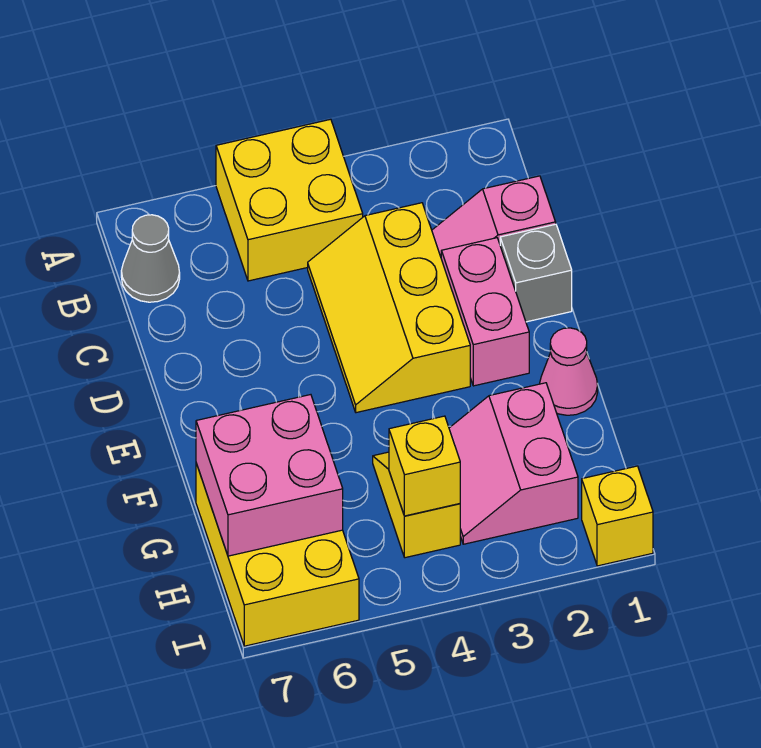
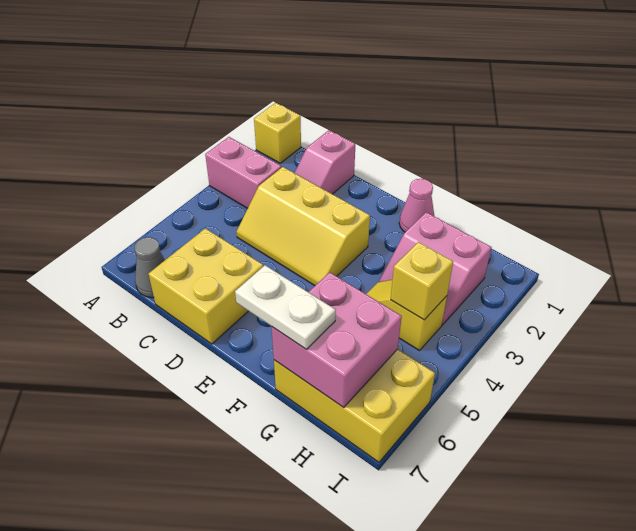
yellow 2x2 brick [216,119,363,281] -> yellow 2x2 brick moved to [149,228,263,344]
grey 1x1 brick [500,224,572,322] -> none
pink 1x2 brick [441,238,529,386] -> pink 1x2 brick moved to [205,137,282,208]
none -> white 1x2 plate [235,265,336,349]
yellow 1x1 brick [582,466,653,566] -> yellow 1x1 brick moved to [254,103,301,163]

